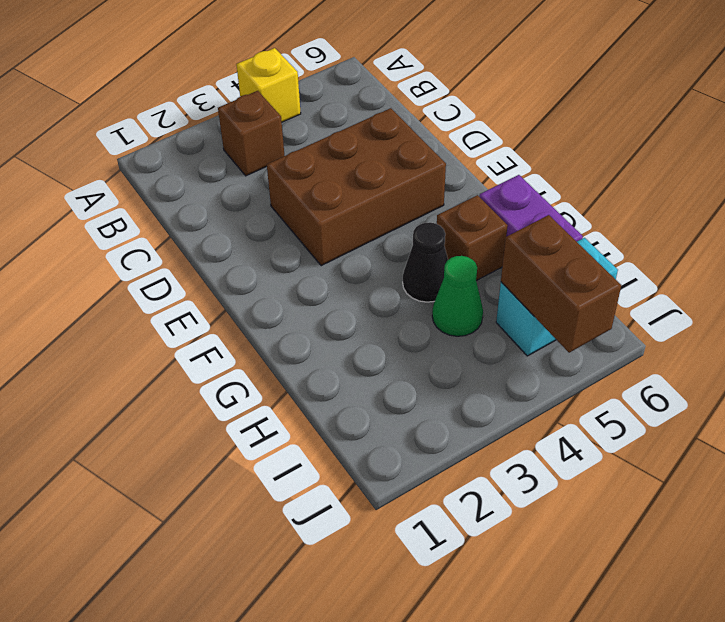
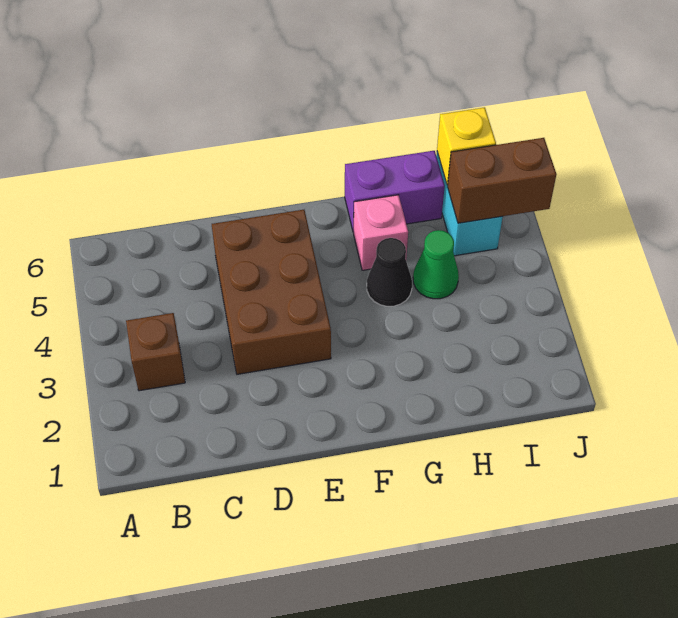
yellow 1x1 brick [236,48,301,122] -> yellow 1x1 brick moved to [437,107,496,185]
brown 1x1 brick [437,195,508,281] -> pink 1x1 brick [354,195,408,270]

